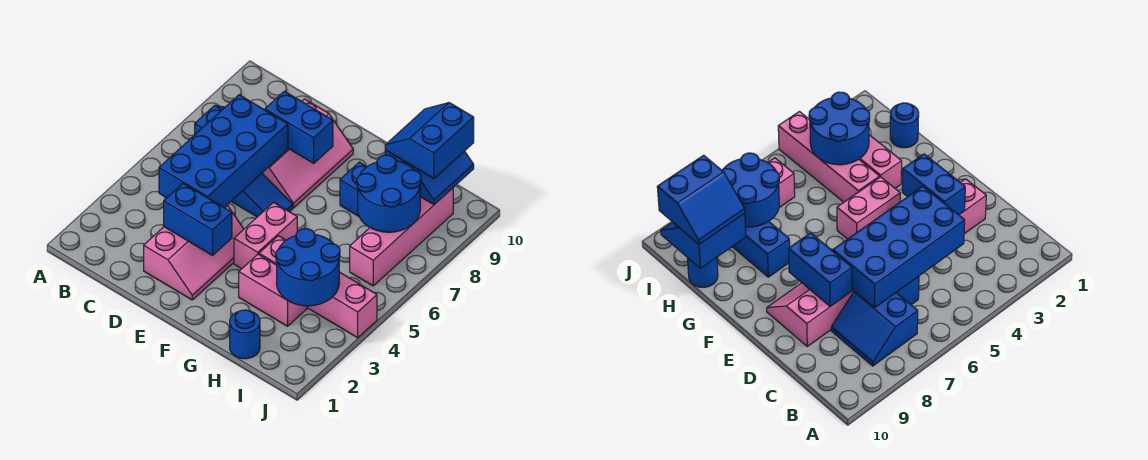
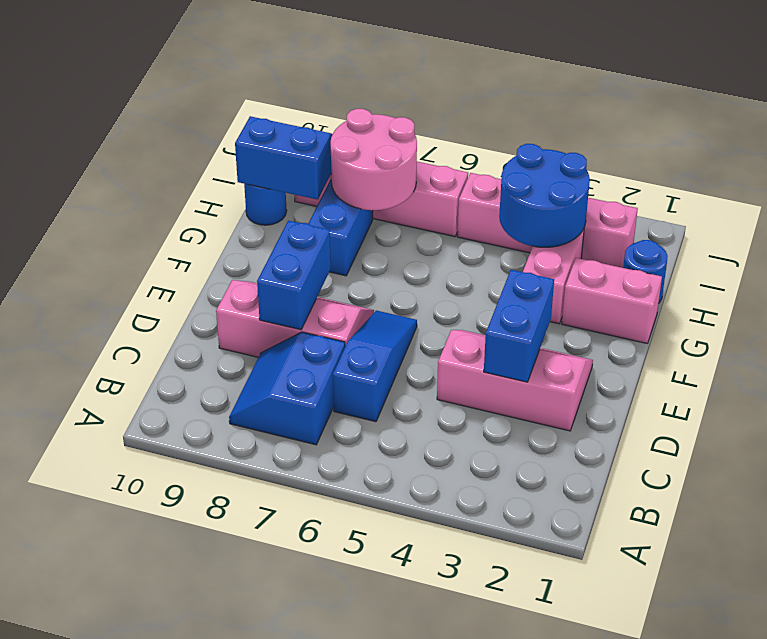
blue 2x4 brick [159,95,288,207] -> none
pink 1x2 brick [234,202,297,269] -> pink 1x2 brick moved to [562,258,662,344]
pink 1x4 brick [259,236,377,338] -> pink 1x4 brick turned to [457,173,638,268]
blue 2x2 round brick [357,155,421,232] -> pink 2x2 round brick [331,109,417,210]
blue 2x2 slope [385,103,474,178] -> none

